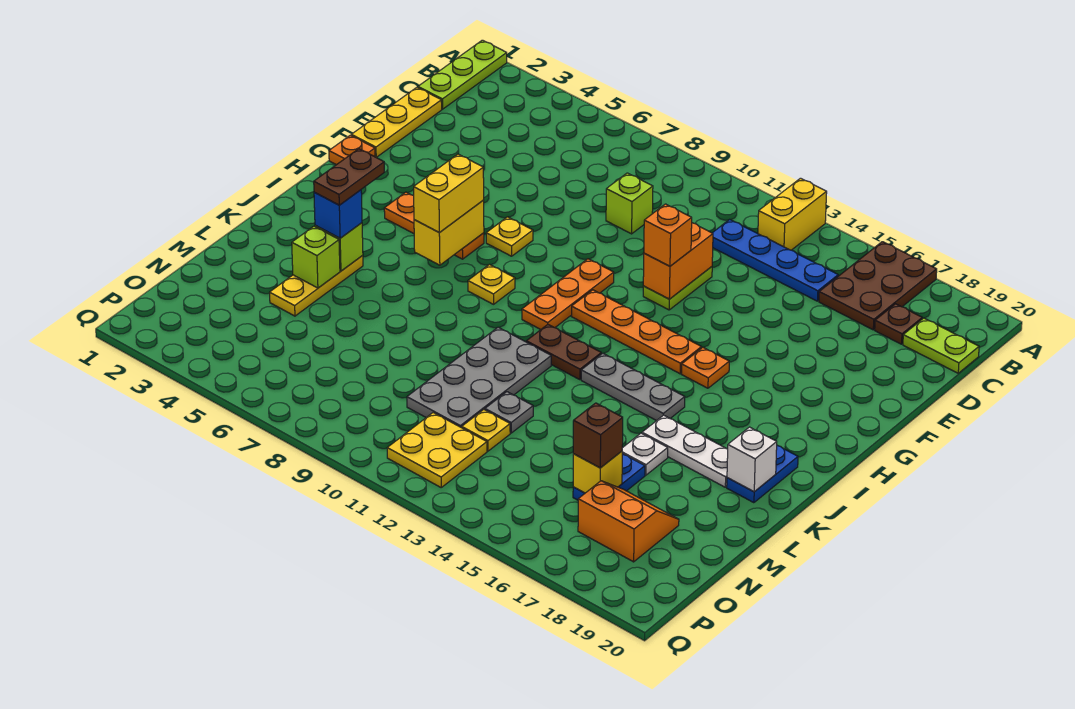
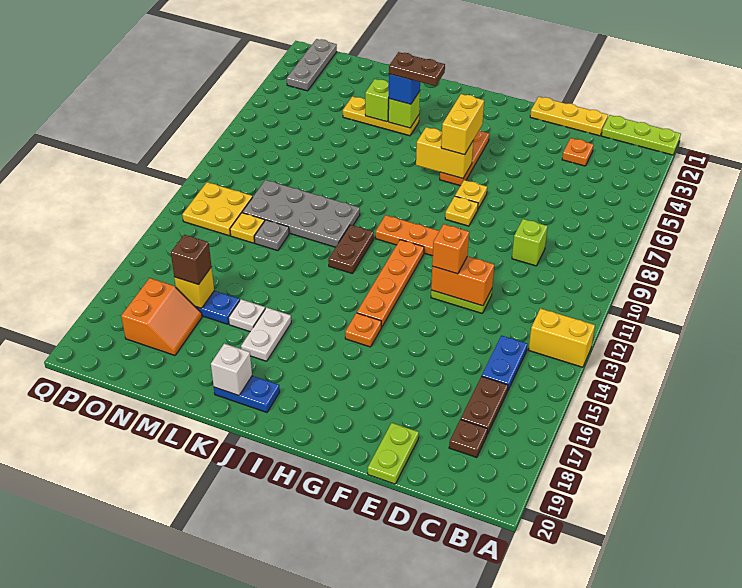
brown 2x3 plate [819,242,937,330] -> brown 1x2 plate [461,376,508,434]
blue 1x4 plate [713,219,838,301] -> blue 1x2 plate [482,336,527,390]
lime 1x2 plate [903,318,979,373] -> lime 1x2 plate moved to [368,423,419,484]
orange 1x1 plate [329,135,375,165] -> orange 1x1 plate moved to [562,138,594,166]
yellow 1x2 brick [414,154,484,233] -> yellow 1x2 brick turned to [441,94,484,155]
yellow 1x1 plate [468,265,515,304] -> yellow 1x1 plate moved to [445,196,478,226]
grey 1x3 plate [581,353,685,421] -> grey 1x3 plate moved to [287,39,337,91]
white 1x3 plate [642,415,728,487] -> white 1x2 plate [241,307,291,361]

